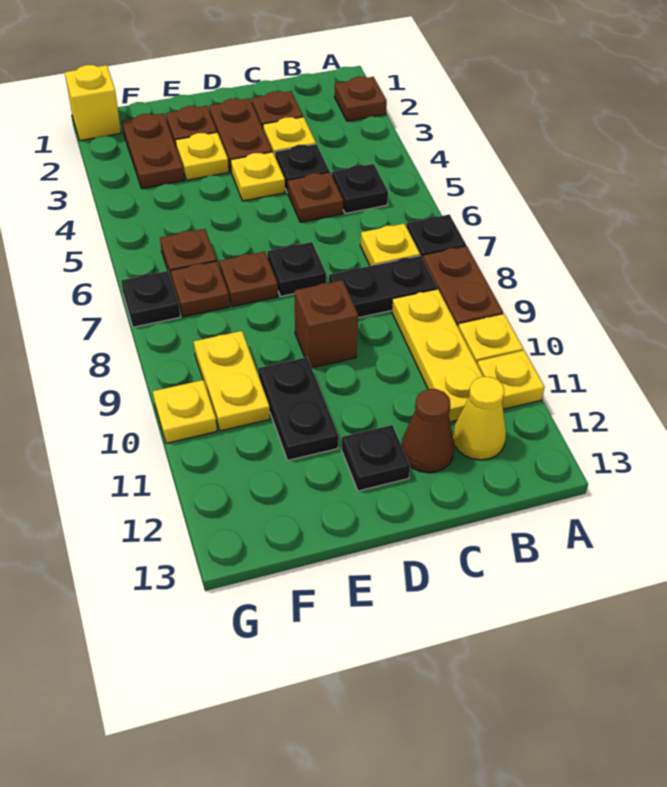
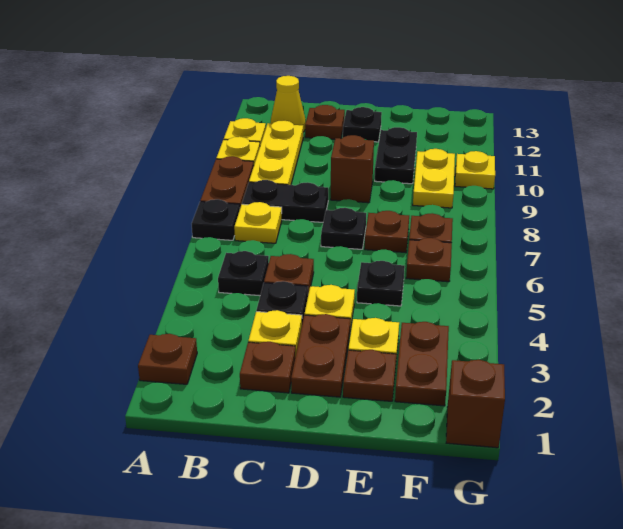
brown 1x1 cone [401,389,455,473] -> brown 1x1 plate [305,105,345,139]
yellow 1x1 brick [65,65,121,141] -> brown 1x1 brick [446,360,505,448]
black 1x1 plate [121,271,180,327] -> black 1x1 plate moved to [357,261,405,306]

